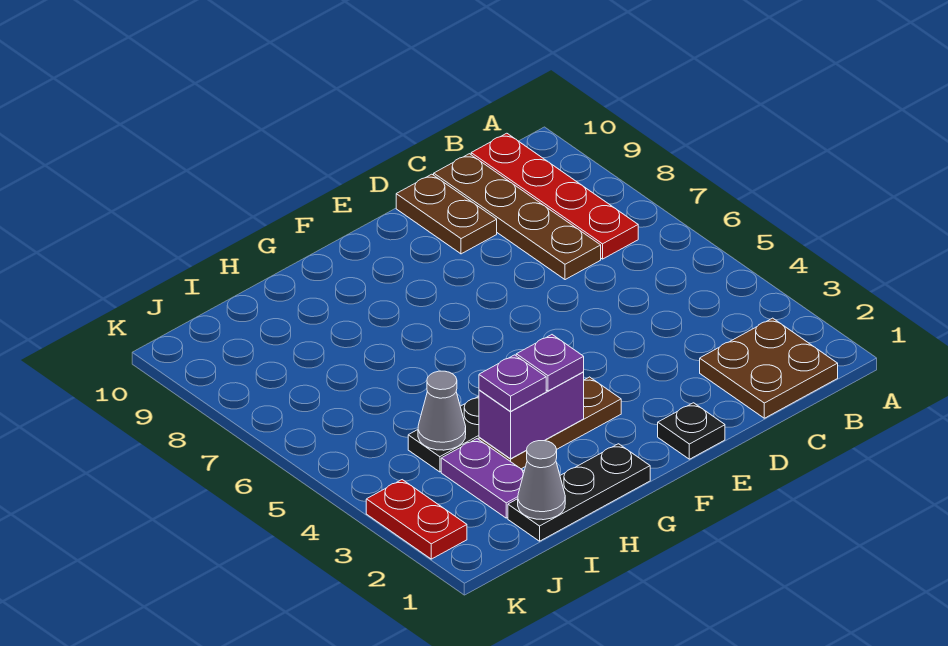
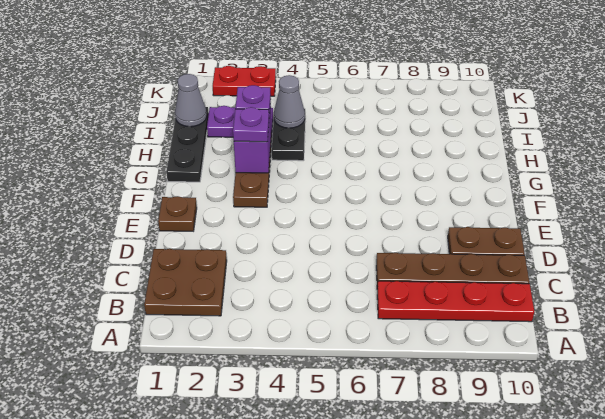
black 1x1 plate [658,403,725,459] -> brown 1x1 plate [158,196,197,231]

